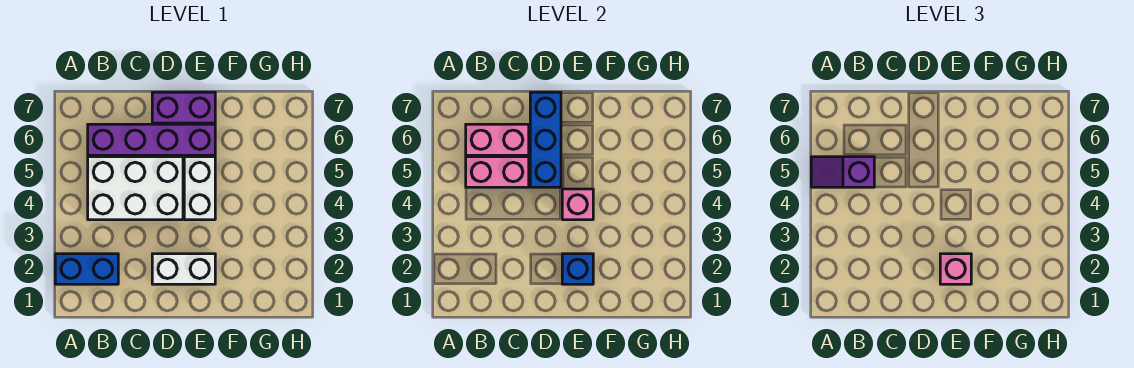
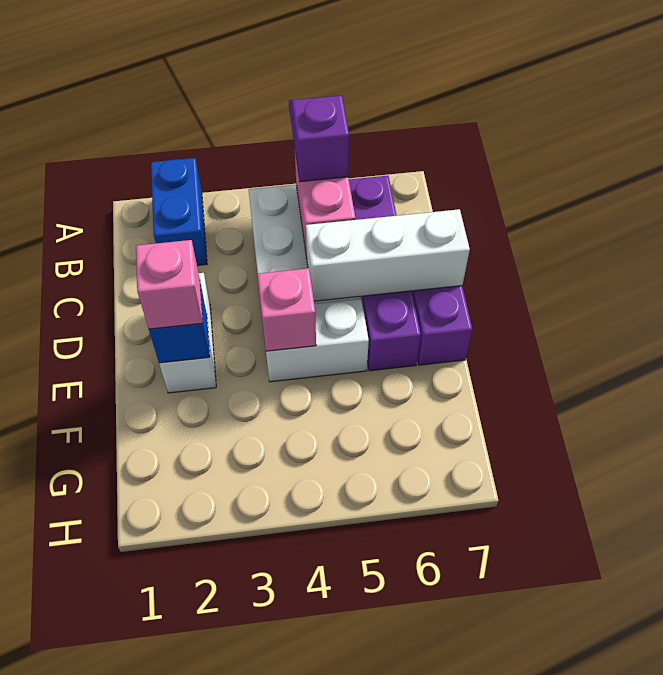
pink 1x2 brick [466,124,529,155] -> none
blue 1x3 brick [530,92,561,187] -> white 1x3 brick [306,209,470,301]

